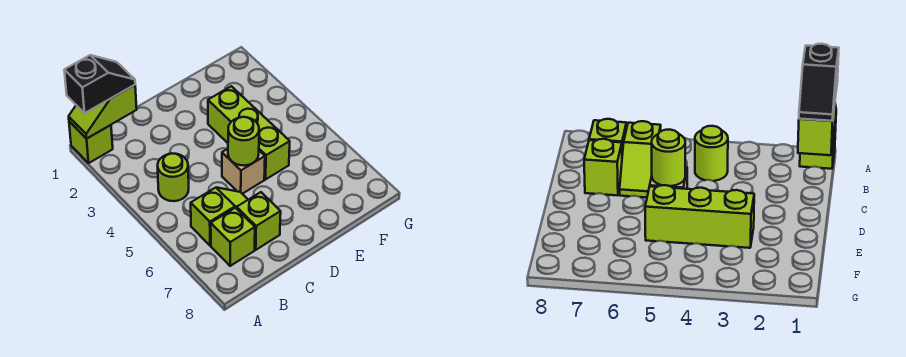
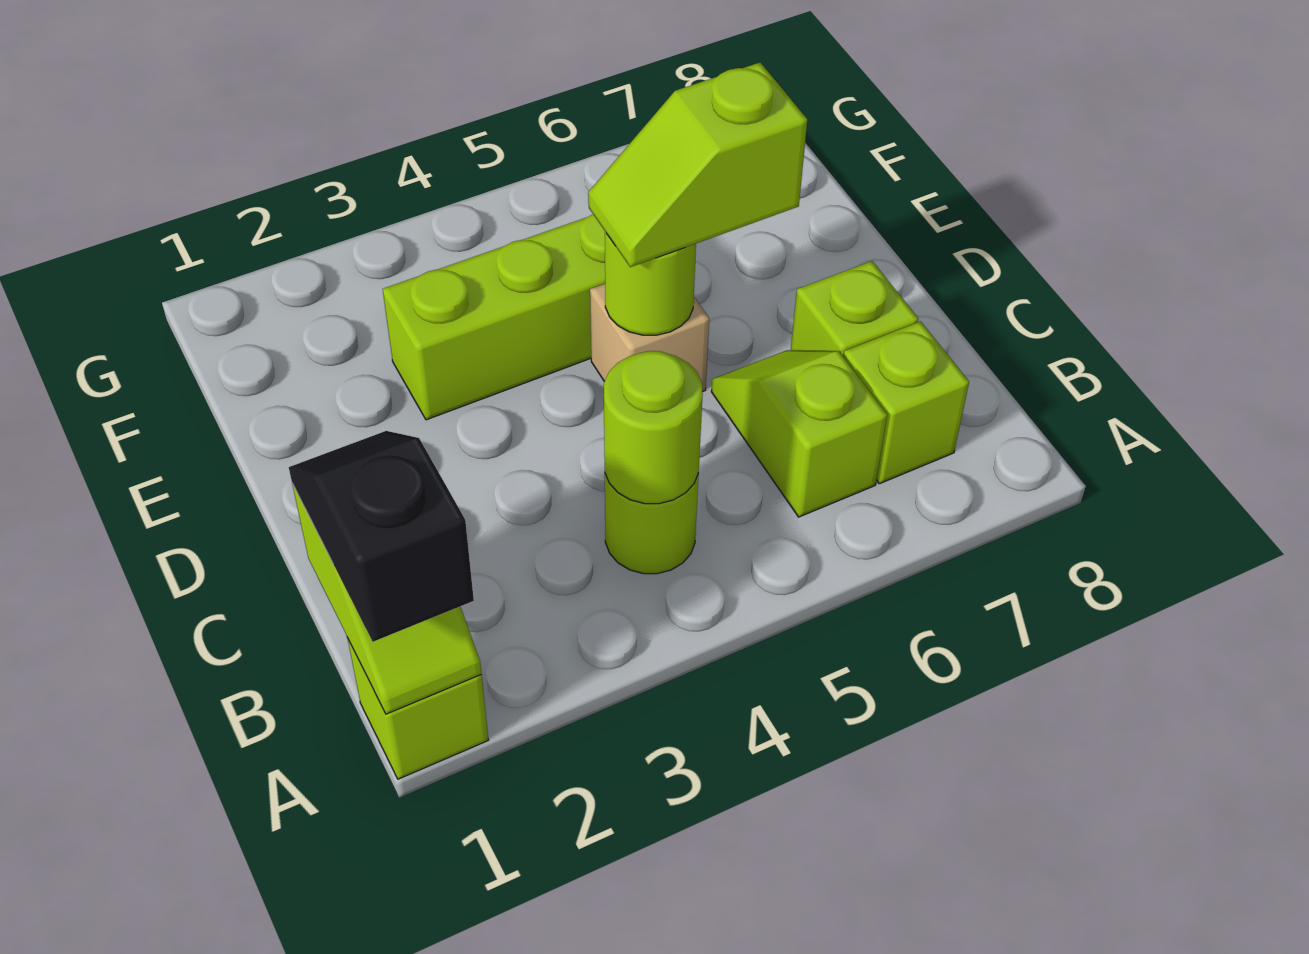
none -> lime 1x1 round brick [604,351,703,504]
none -> lime 1x2 slope [588,62,807,267]

